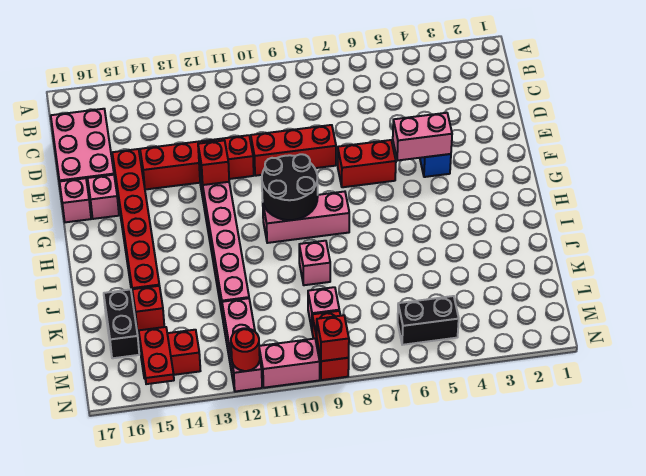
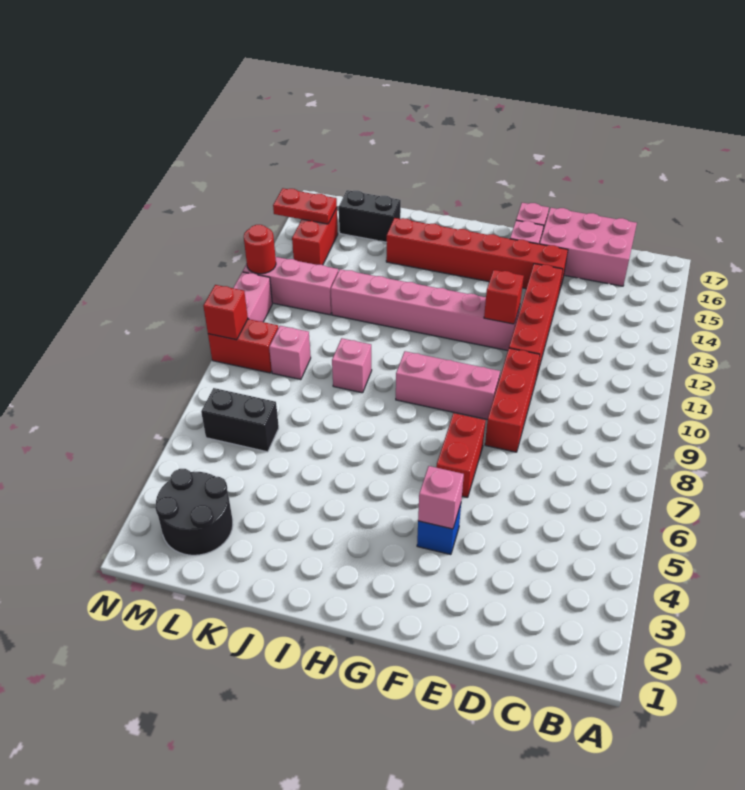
pink 1x2 brick [393,113,452,161] -> pink 1x1 brick [418,466,464,529]
black 2x2 round brick [262,154,318,220] -> black 2x2 round brick moved to [155,469,233,555]
pink 1x3 brick [263,192,349,243] -> pink 1x3 brick turned to [396,351,500,420]
red 1x1 brick [132,286,164,331] -> none
black 1x2 brick [398,296,459,345] -> black 1x2 brick turned to [201,388,279,452]

